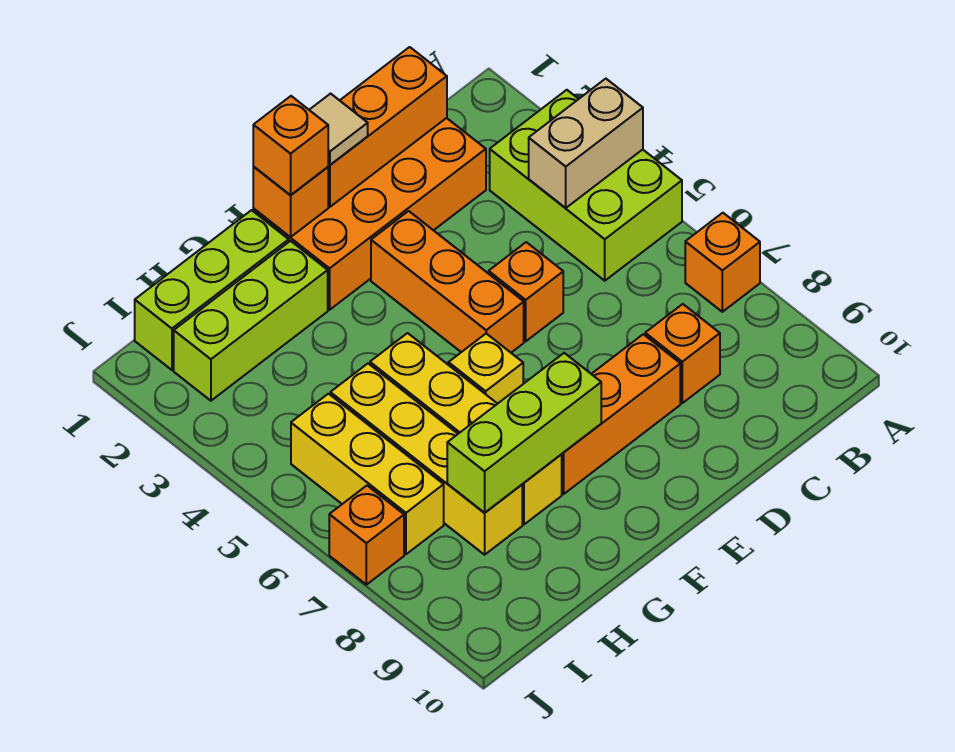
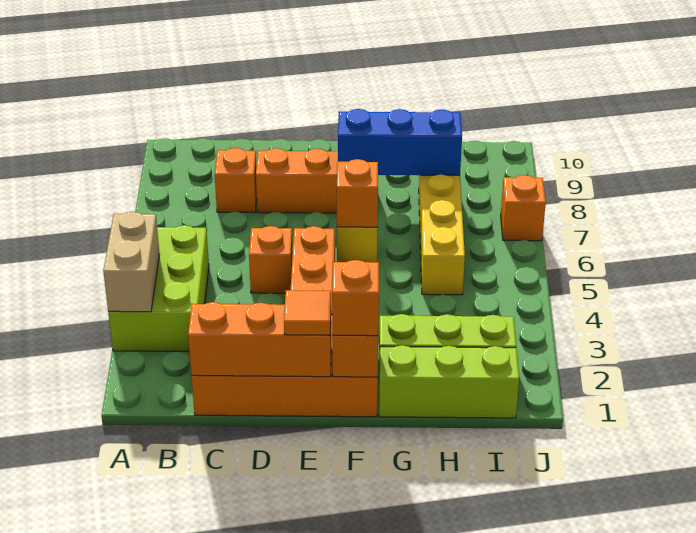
tan 1x2 brick [529,79,643,208] -> tan 1x2 brick turned to [103,212,160,312]
orange 1x1 brick [685,213,760,312] -> orange 1x1 brick moved to [337,159,378,227]
tan 1x1 tile [310,94,368,165] -> orange 1x1 tile [284,290,331,335]
lime 1x3 brick [447,353,601,513] -> blue 1x3 brick [338,109,462,175]
yellow 1x4 brick [370,333,562,524] -> none
yellow 1x3 brick [291,394,444,554] -> none

